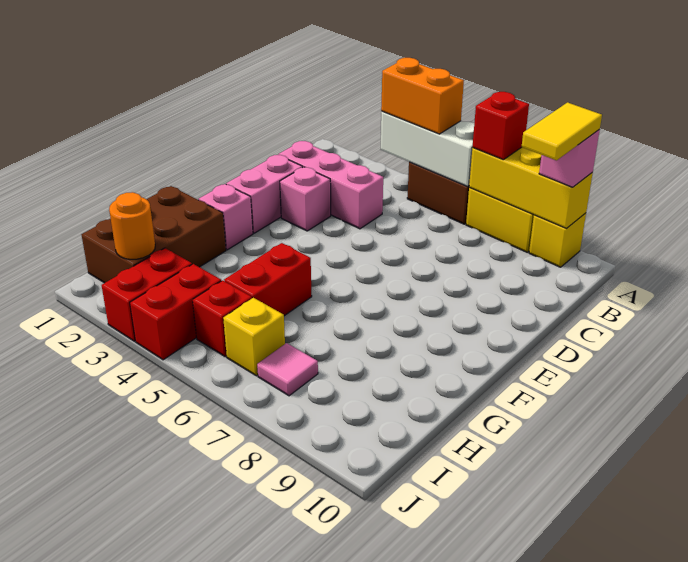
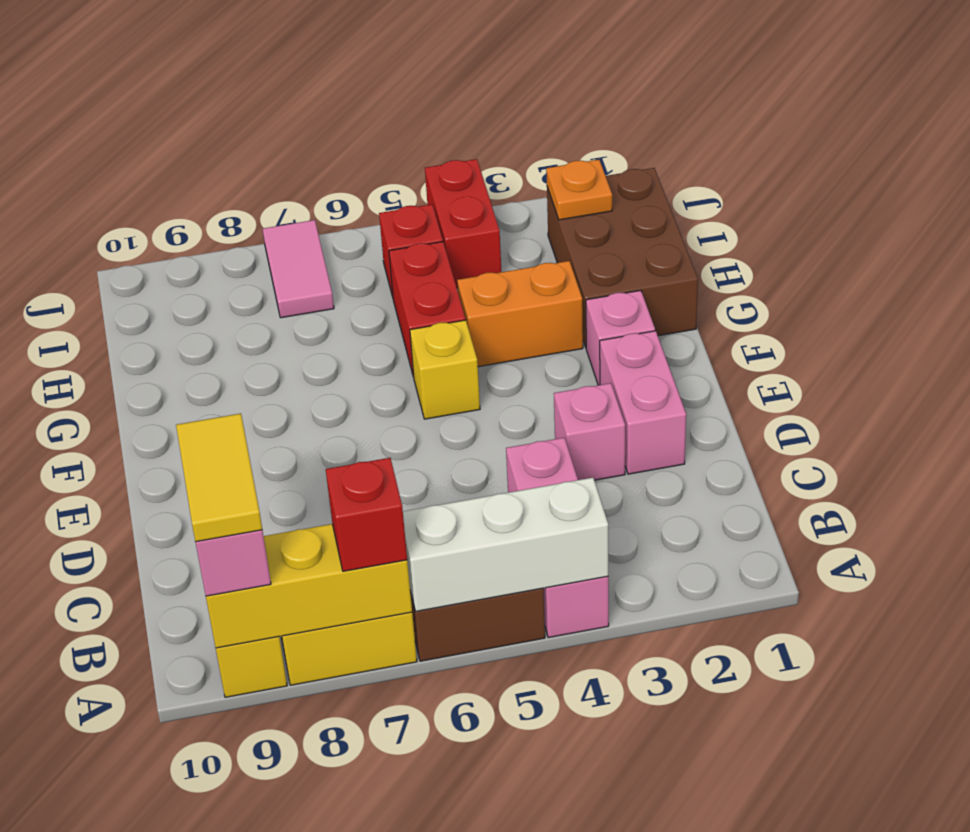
orange 1x2 brick [381,58,464,134] -> orange 1x2 brick moved to [457,261,583,367]
pink 1x3 brick [278,141,383,229] -> pink 1x3 brick turned to [506,438,609,638]
orange 1x1 round brick [109,192,155,259] -> orange 1x1 plate [546,160,612,220]
red 1x2 brick [102,248,192,341] -> none
yellow 1x1 brick [223,298,285,376] -> yellow 1x1 brick moved to [410,320,480,419]
pink 1x1 tile [257,343,318,396] -> pink 1x2 tile [263,220,334,318]

